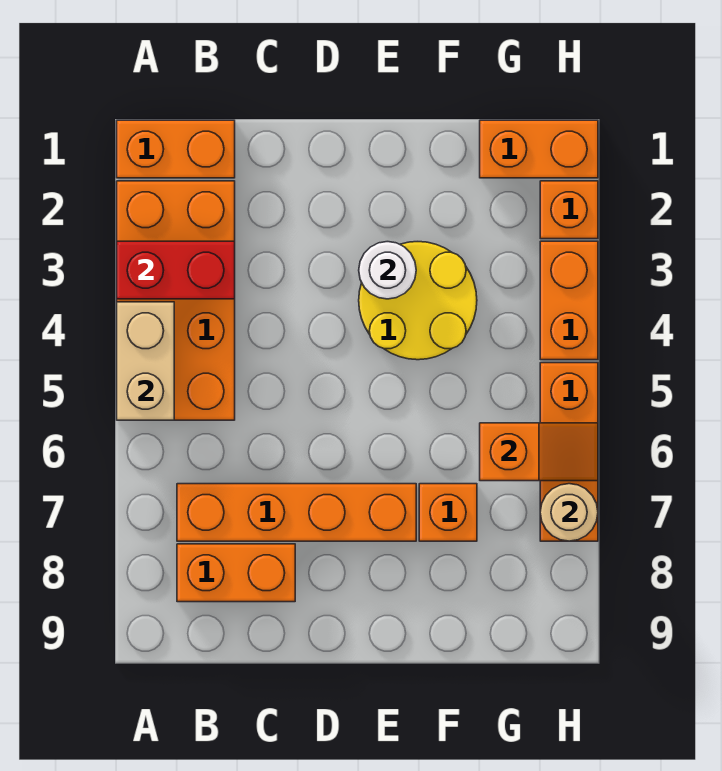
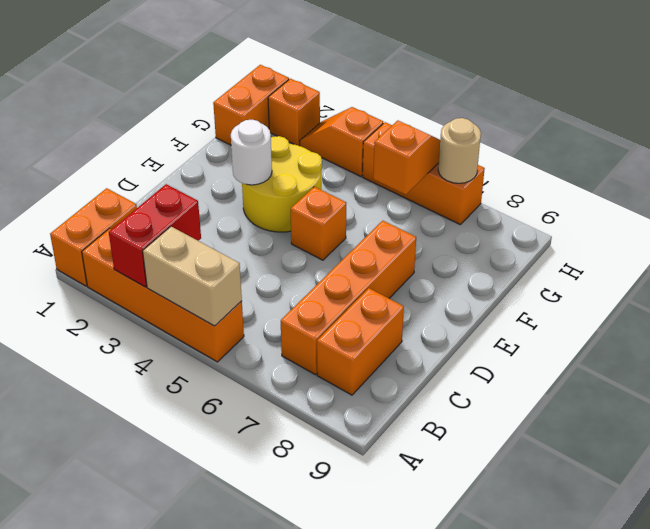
orange 2x4 brick [117,181,235,420] -> orange 1x4 brick [82,228,244,362]
orange 1x1 brick [419,484,477,541] -> orange 1x1 brick moved to [291,187,346,260]
orange 1x2 brick [540,241,598,360] -> orange 1x2 slope [299,107,383,177]

